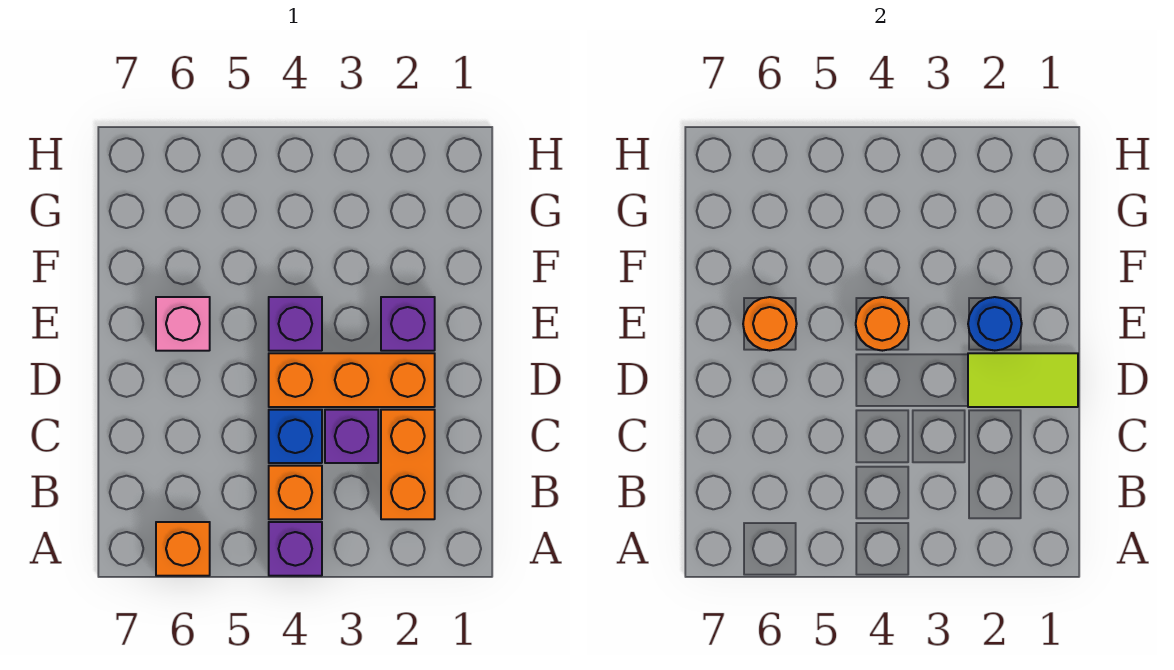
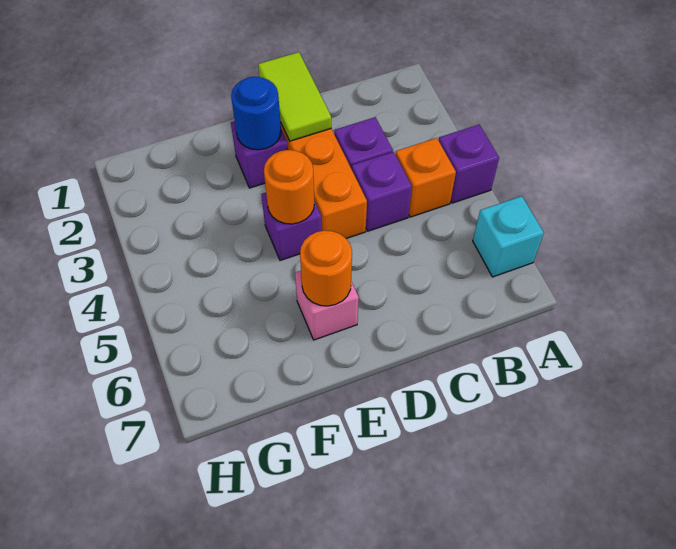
orange 1x1 brick [156,522,210,576] -> cyan 1x1 brick [473,196,544,277]
orange 1x2 brick [381,410,435,519] -> none
blue 1x1 brick [269,410,322,463] -> purple 1x1 brick [352,152,412,231]

